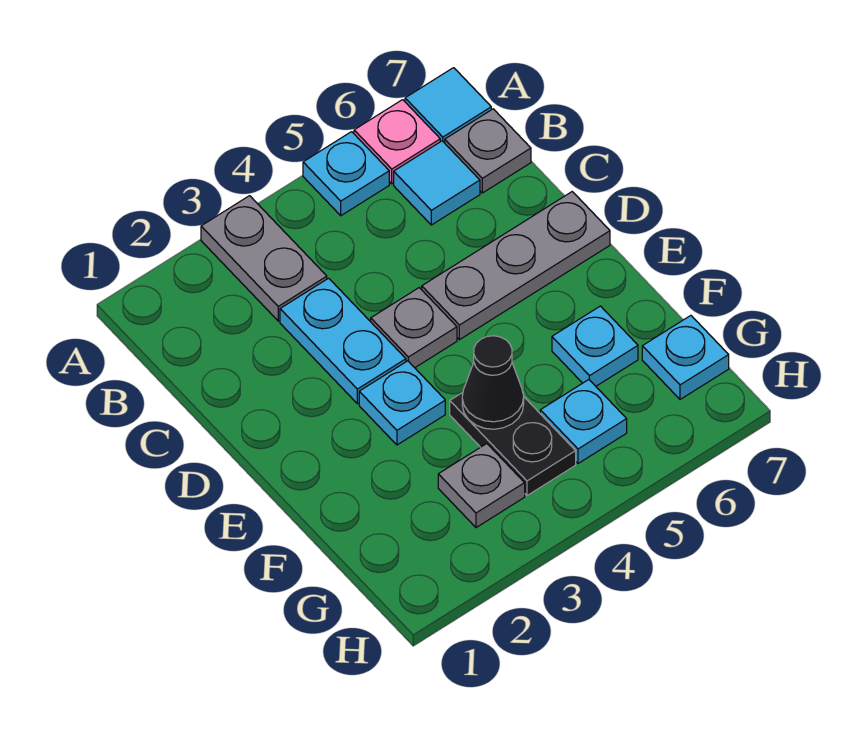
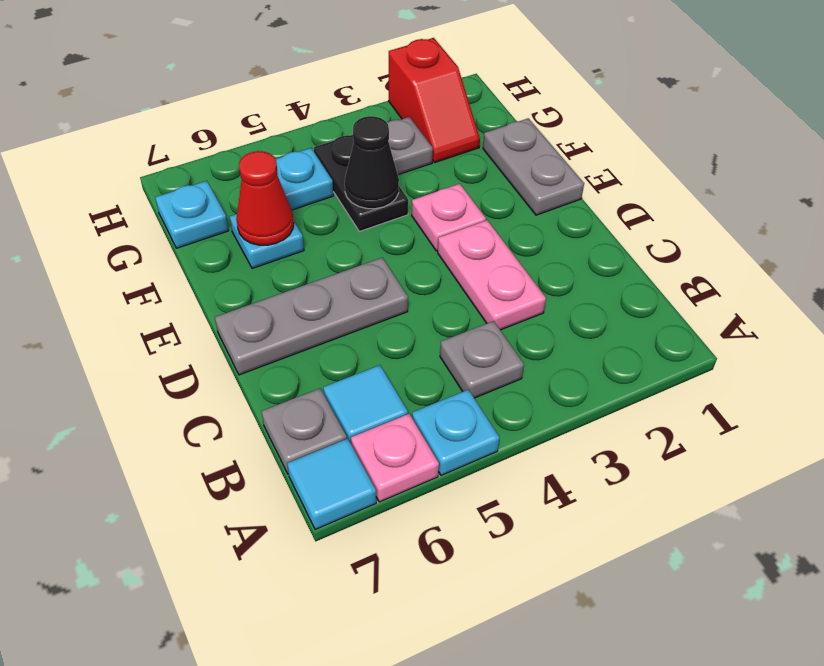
grey 1x2 plate [201,196,327,321] -> grey 1x2 plate moved to [483,118,584,215]
cyan 1x2 plate [280,278,406,404] -> pink 1x2 plate [438,220,546,330]
grey 1x1 plate [371,288,457,368] -> grey 1x1 plate moved to [440,321,524,398]
cyan 1x1 plate [359,361,445,445] -> pink 1x1 plate [412,184,486,251]
none -> red 1x1 cone [236,151,294,245]
none -> red 1x2 slope [389,38,480,163]

